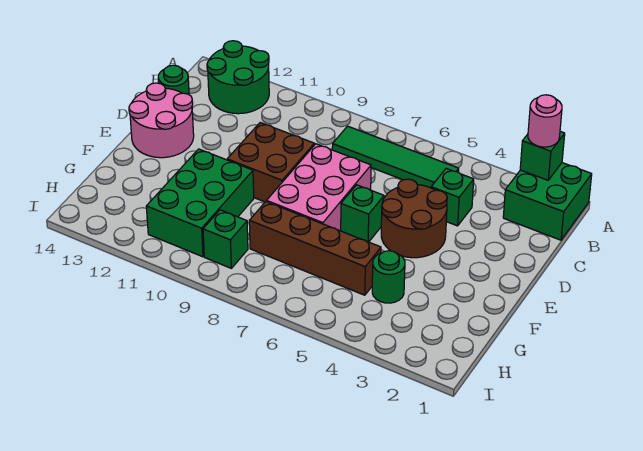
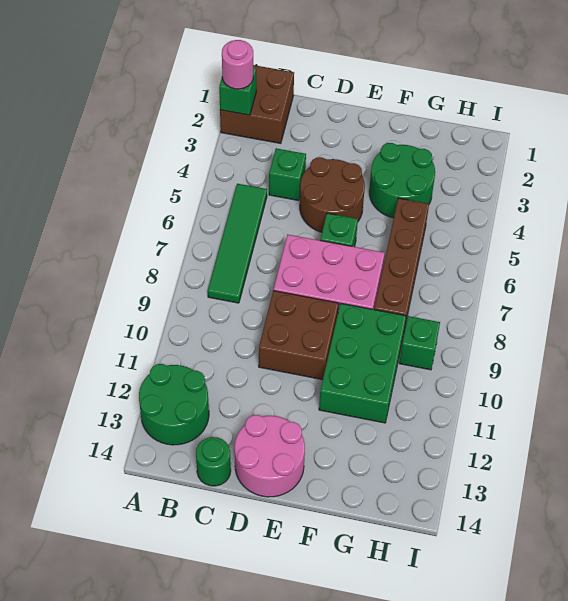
green 2x2 brick [503,163,592,240] -> brown 2x2 brick [220,65,294,143]
green 2x3 brick [146,149,254,257] -> green 2x3 brick turned to [319,303,406,423]
green 1x1 round brick [372,251,405,303] -> green 2x2 round brick [369,143,435,218]

